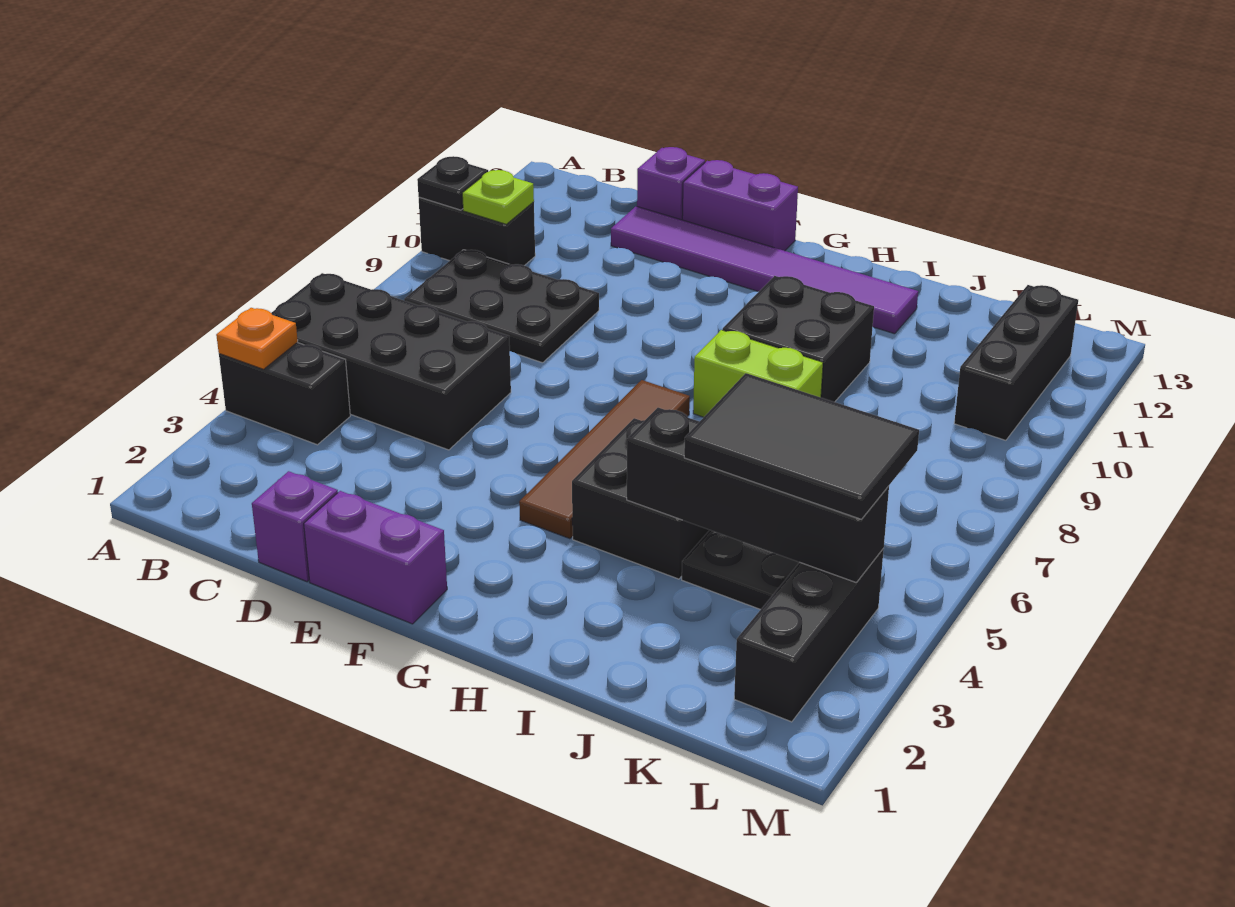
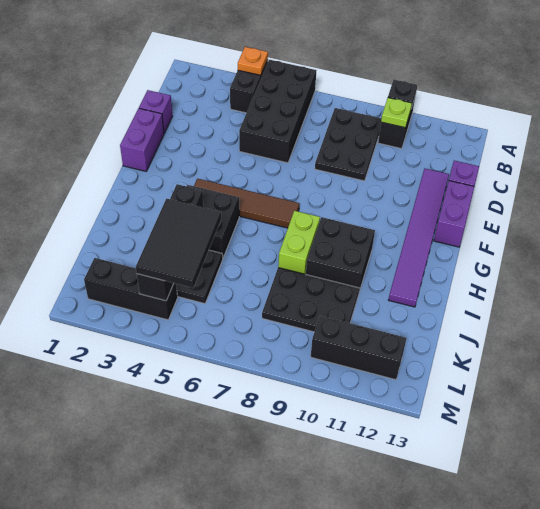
none -> black 2x3 plate [262,268,360,332]

